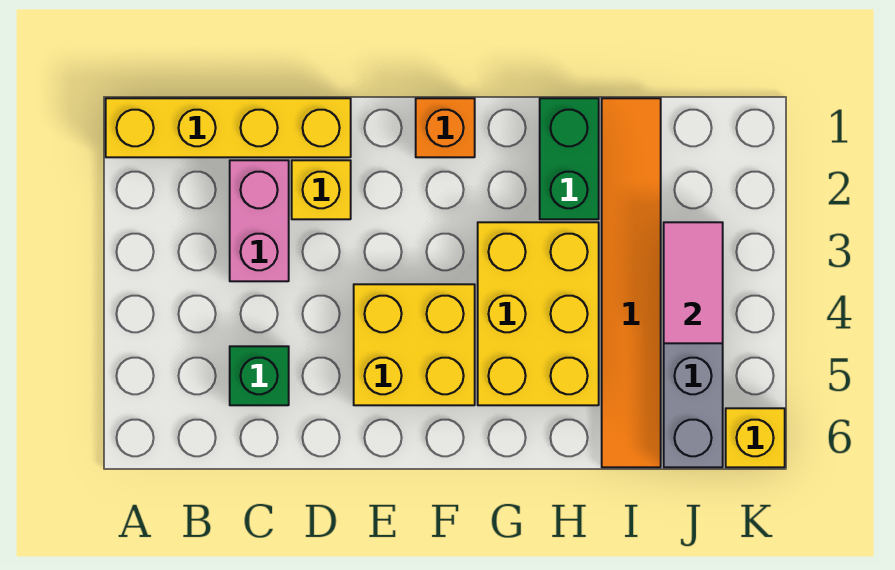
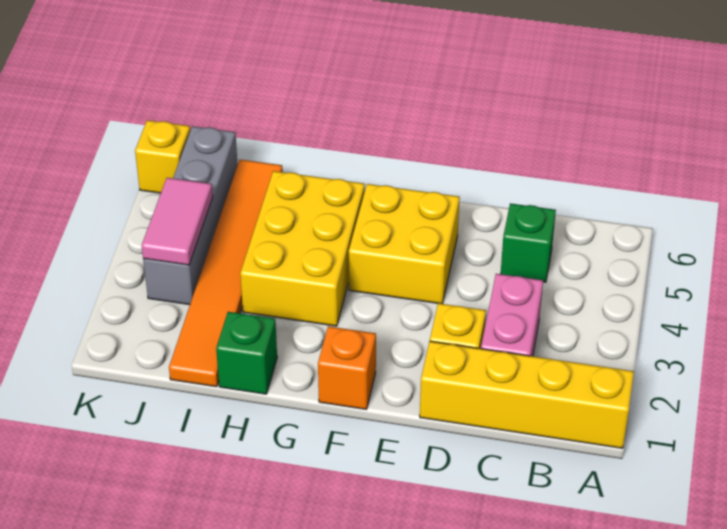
green 1x2 brick [540,98,599,219] -> green 1x1 brick [216,312,277,394]

